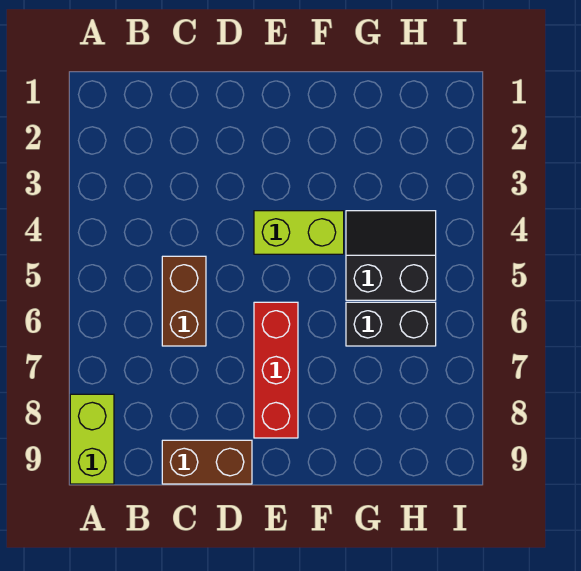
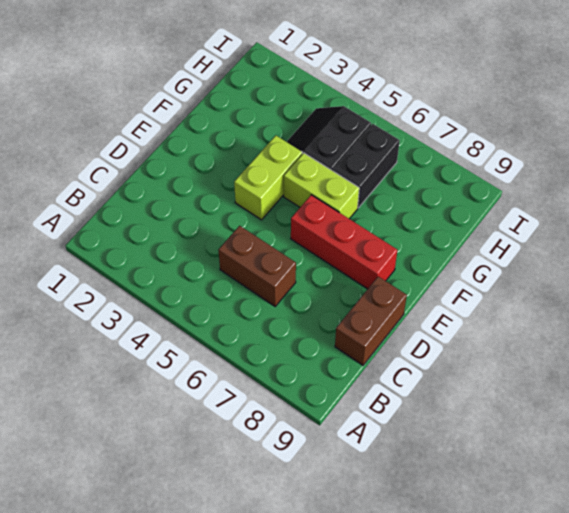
lime 1x2 brick [70,394,114,484] -> lime 1x2 brick moved to [284,153,359,219]

